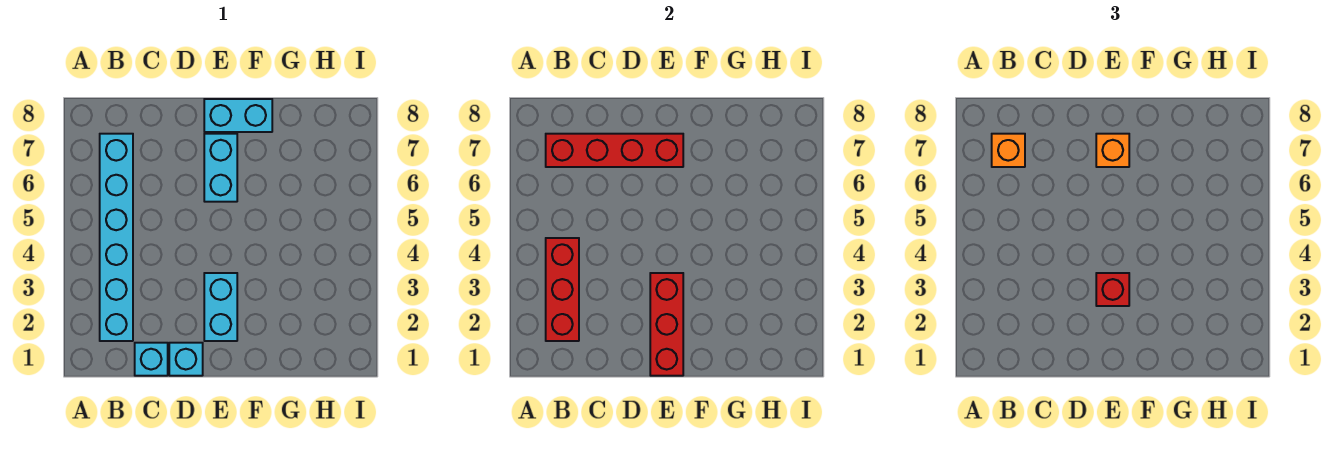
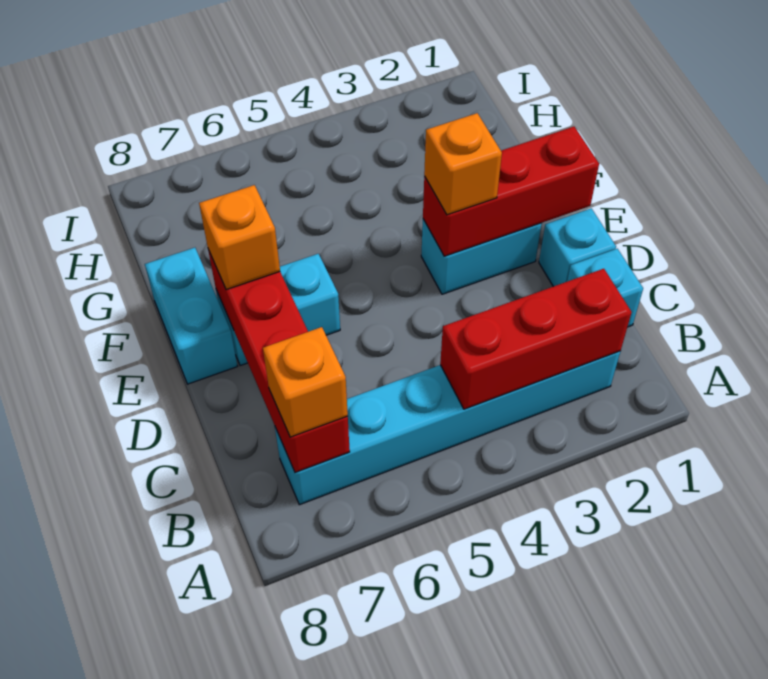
red 1x1 brick [1096,273,1129,306] -> orange 1x1 brick [424,113,502,215]

